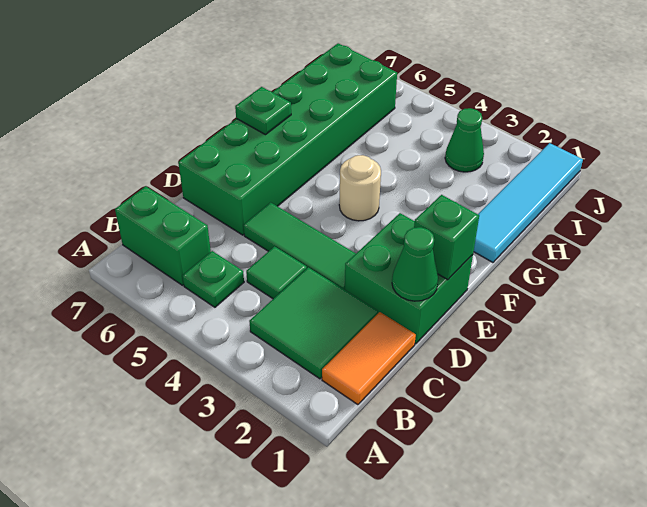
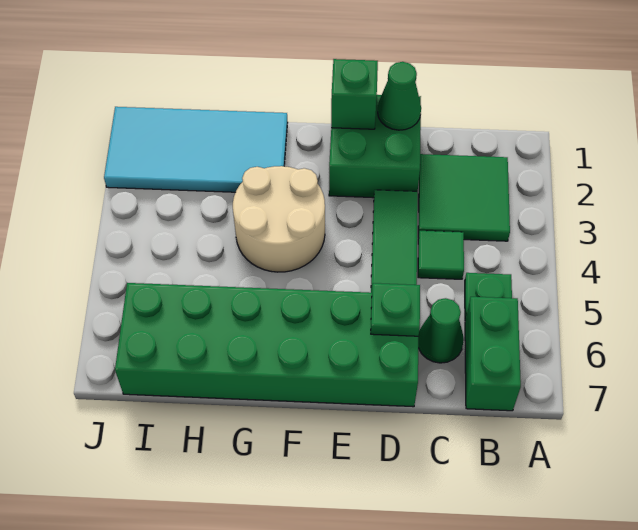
orange 1x2 tile [322,312,416,405] -> none
tan 1x1 round brick [339,155,381,221] -> tan 2x2 round brick [233,166,325,272]
green 1x1 plate [235,87,291,135] -> green 1x1 plate moved to [371,283,420,336]
cyan 1x4 tile [474,143,583,262] -> cyan 2x4 tile [104,107,288,192]
green 1x1 cone [445,108,484,172] -> green 1x1 cone moved to [418,298,464,363]

